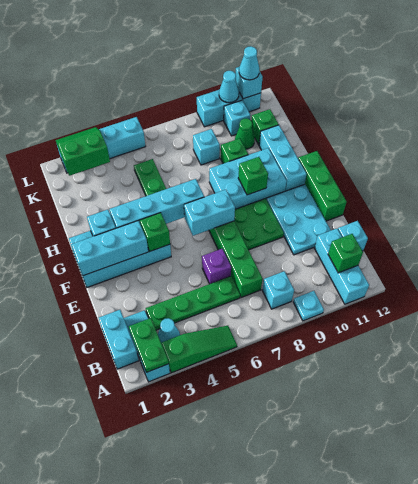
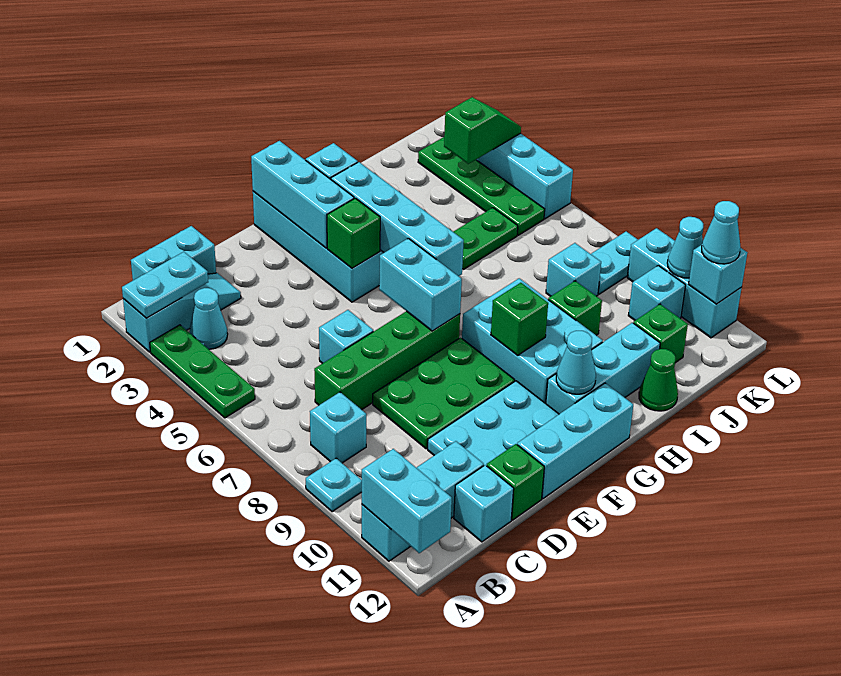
green 1x2 plate [129,318,169,372] -> cyan 1x2 plate [122,252,208,318]
green 1x3 slope [162,326,237,373] -> green 1x3 plate [150,325,255,418]
none -> cyan 1x2 brick [362,449,452,553]
green 1x1 brick [328,234,363,273] -> green 1x1 brick moved to [487,444,544,520]
green 1x4 plate [146,276,240,330] -> green 1x4 plate moved to [418,137,545,235]
purple 1x1 brick [202,249,231,284] -> cyan 1x1 brick [319,310,373,364]
green 2x2 plate [234,199,284,250] -> green 2x3 plate [373,338,515,449]
green 1x3 brick [298,151,346,221] -> cyan 1x3 brick [517,383,633,499]
none -> cyan 1x1 cone [556,331,596,394]
green 1x1 cone [235,118,255,149] -> green 1x1 cone moved to [639,349,678,411]
green 2x2 slope [56,127,110,176] -> green 1x2 slope [444,97,521,164]
none -> cyan 1x2 plate [591,231,638,294]

